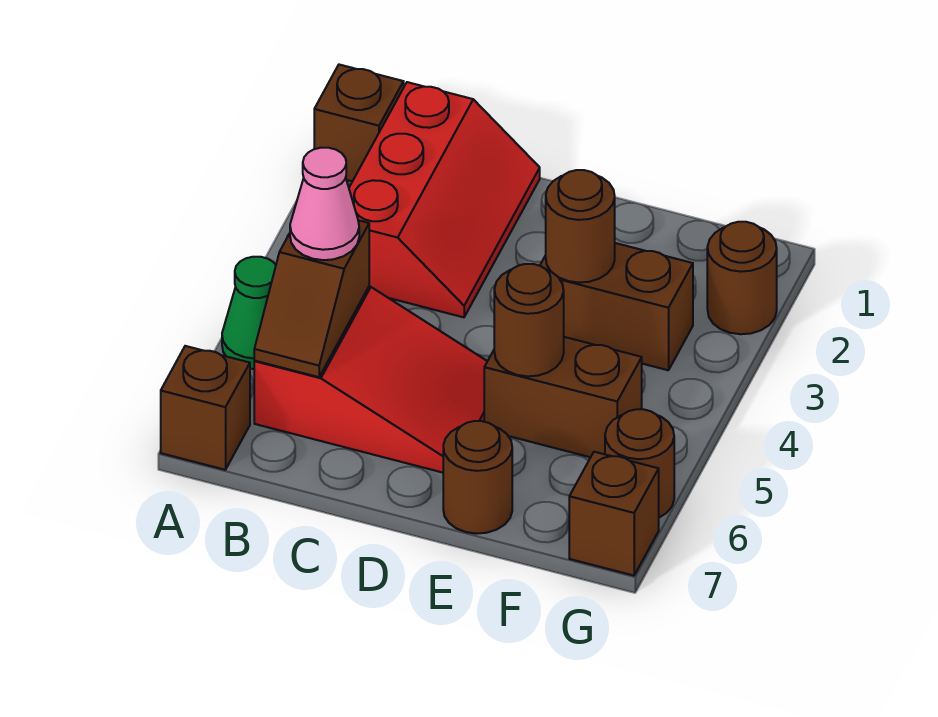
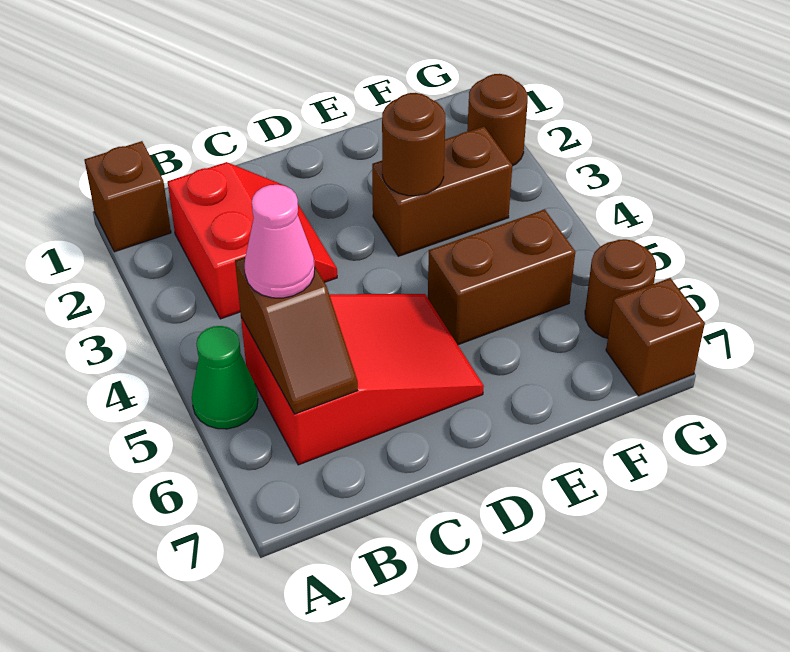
brown 1x1 brick [161,346,250,470] -> none
red 2x3 slope [349,82,540,317] -> red 2x2 slope [168,162,337,319]
brown 1x1 round brick [494,264,564,376] -> none
brown 1x1 round brick [443,421,512,534] -> none

